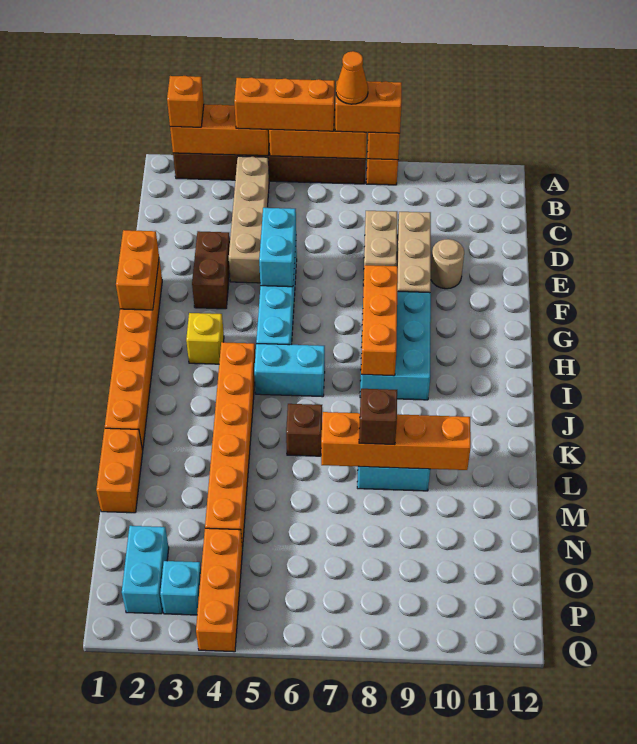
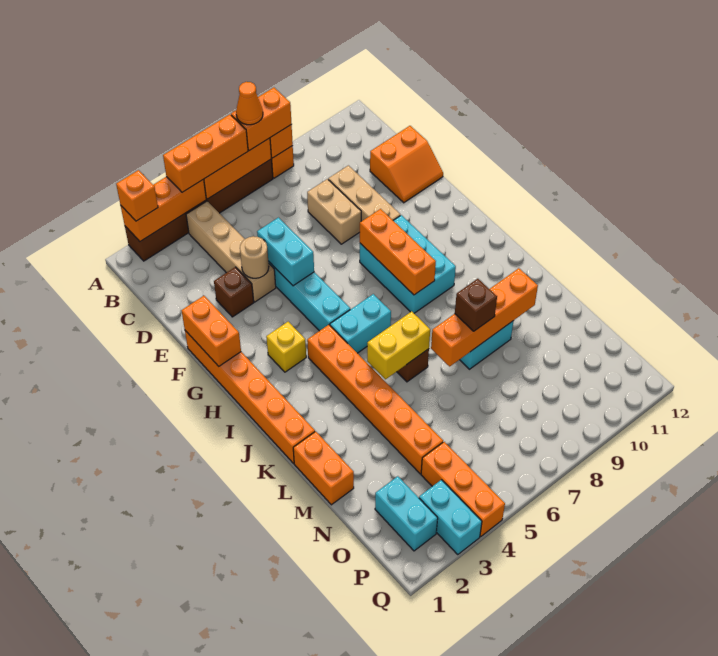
none -> orange 2x2 slope [370,126,443,203]
brown 1x2 brick [192,231,230,309] -> brown 1x1 brick [214,267,254,317]
tan 1x1 round brick [431,239,464,289] -> tan 1x1 round brick moved to [240,236,269,278]
none -> yellow 1x2 brick [367,311,430,379]
cyan 1x1 brick [160,561,201,615] -> cyan 1x2 brick [419,480,482,554]

